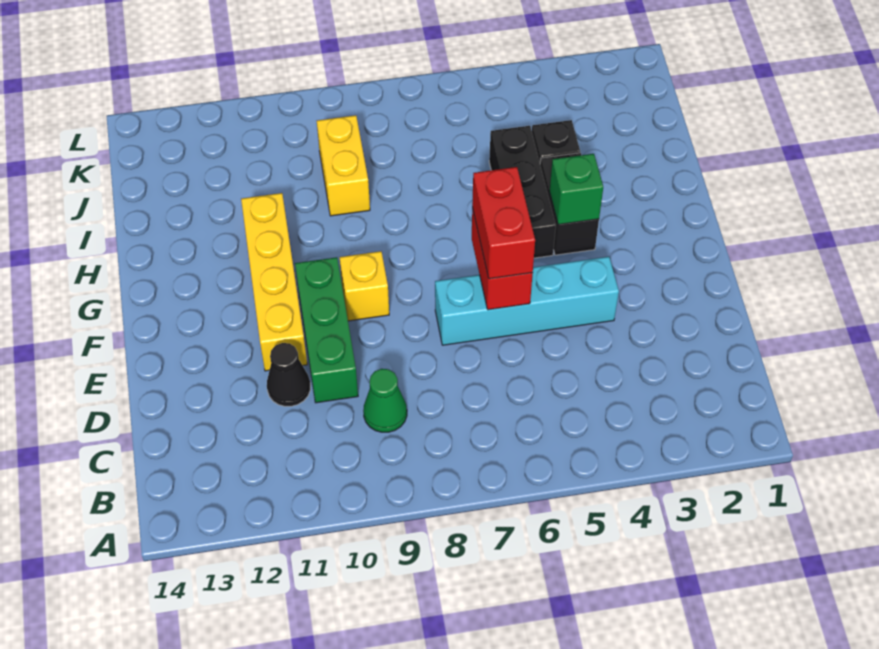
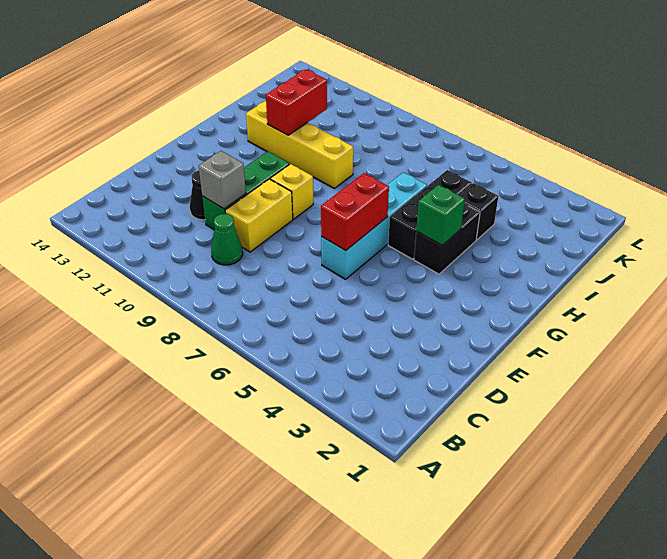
none -> grey 1x1 brick [199,151,246,209]
cyan 1x4 brick [435,257,619,345] -> cyan 1x4 brick turned to [321,172,427,279]
red 1x2 brick [472,167,535,279] -> red 1x2 brick moved to [266,69,327,135]
yellow 1x4 brick [241,193,307,371] -> yellow 1x4 brick turned to [246,101,353,188]
yellow 1x2 brick [317,115,370,216] -> yellow 1x2 brick moved to [225,179,293,252]

